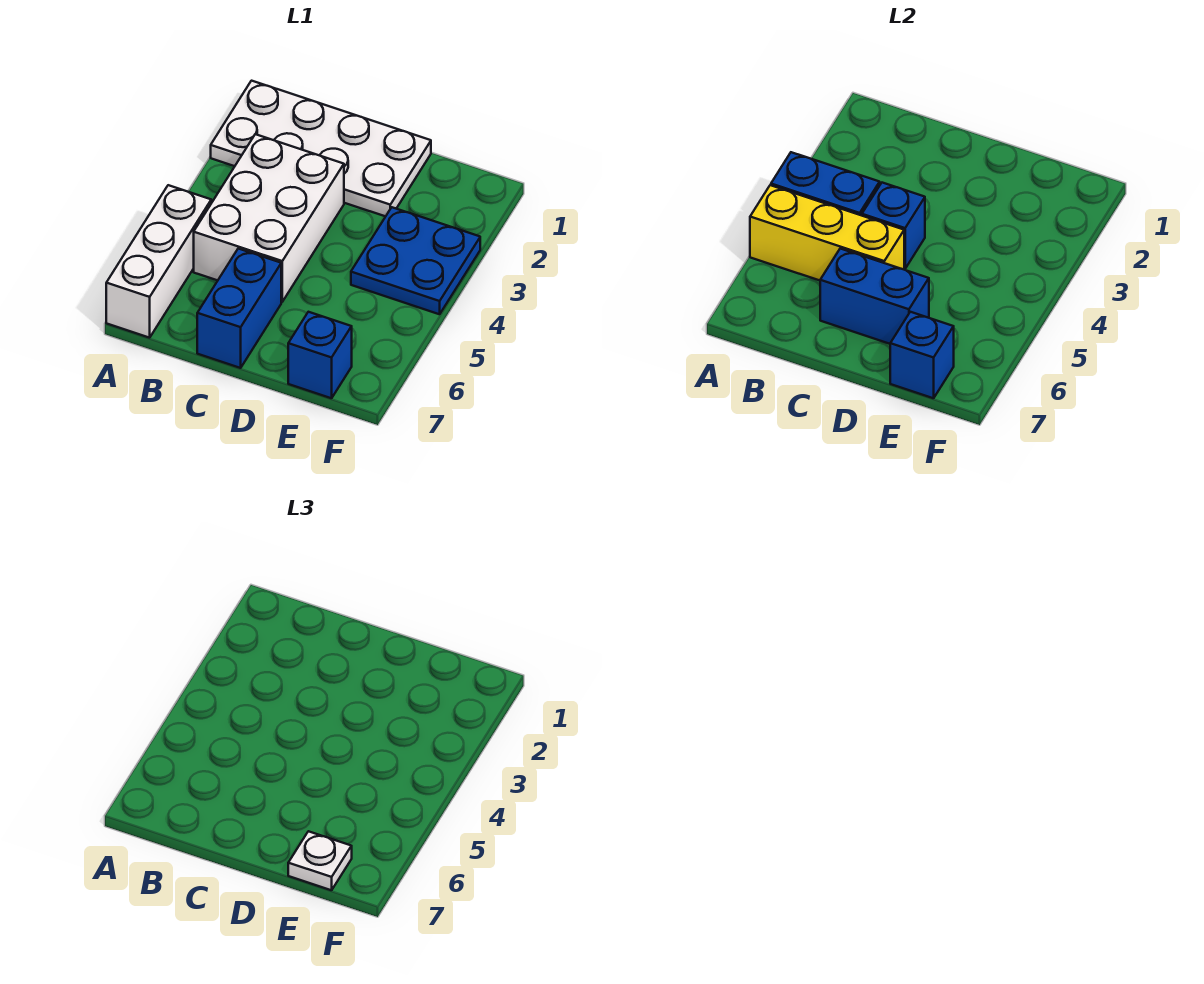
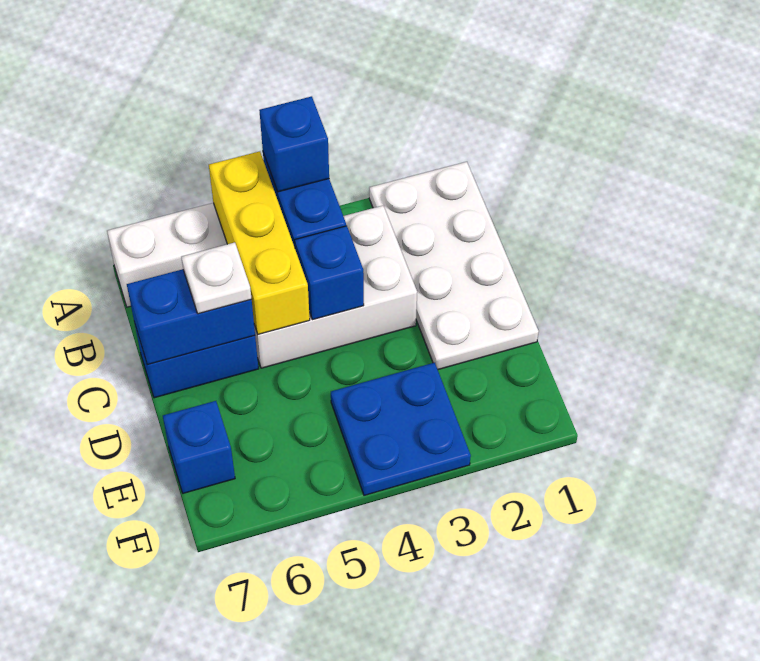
blue 1x2 brick [820,249,929,344] -> blue 1x2 brick turned to [127,269,255,365]
blue 1x1 brick [890,312,954,398] -> blue 1x1 brick moved to [259,96,329,192]
white 1x1 plate [288,831,352,890] -> white 1x1 plate moved to [181,242,251,314]

